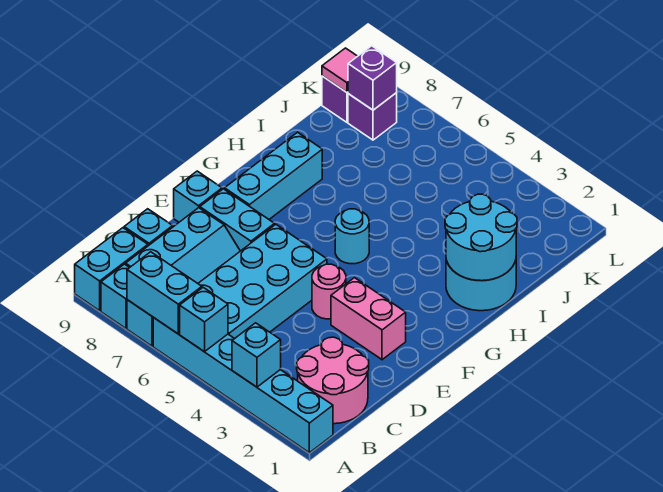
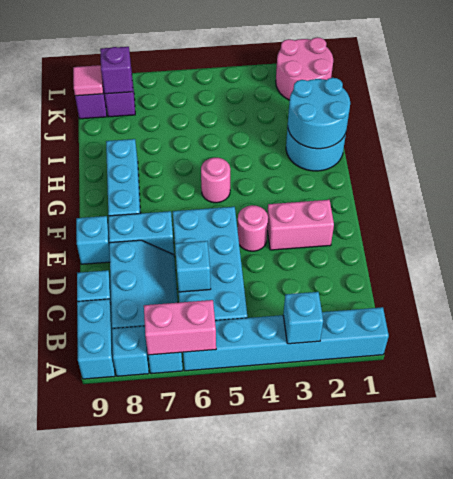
cyan 1x1 brick [180,287,228,352] -> cyan 1x1 brick moved to [175,241,211,292]
cyan 1x2 brick [127,252,202,334] -> pink 1x2 brick [144,300,216,355]
pink 2x2 round brick [297,337,369,424] -> pink 2x2 round brick moved to [276,37,333,100]
cyan 1x1 round brick [335,209,369,264] -> pink 1x1 round brick [201,158,230,203]

